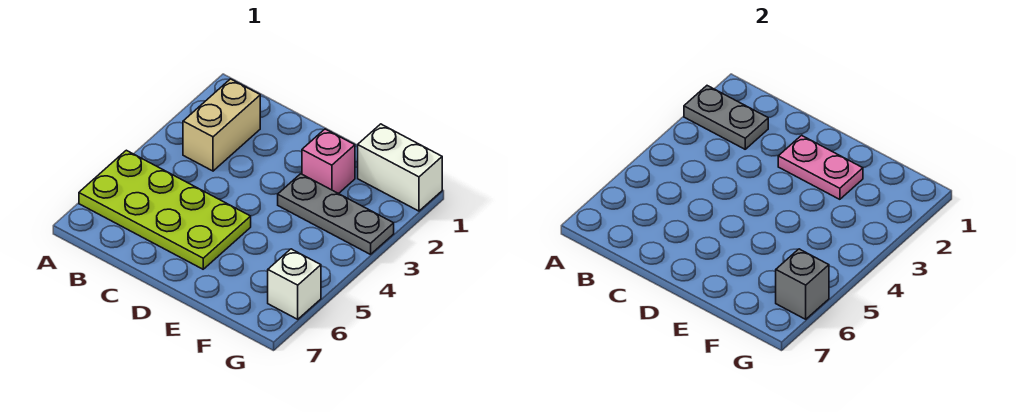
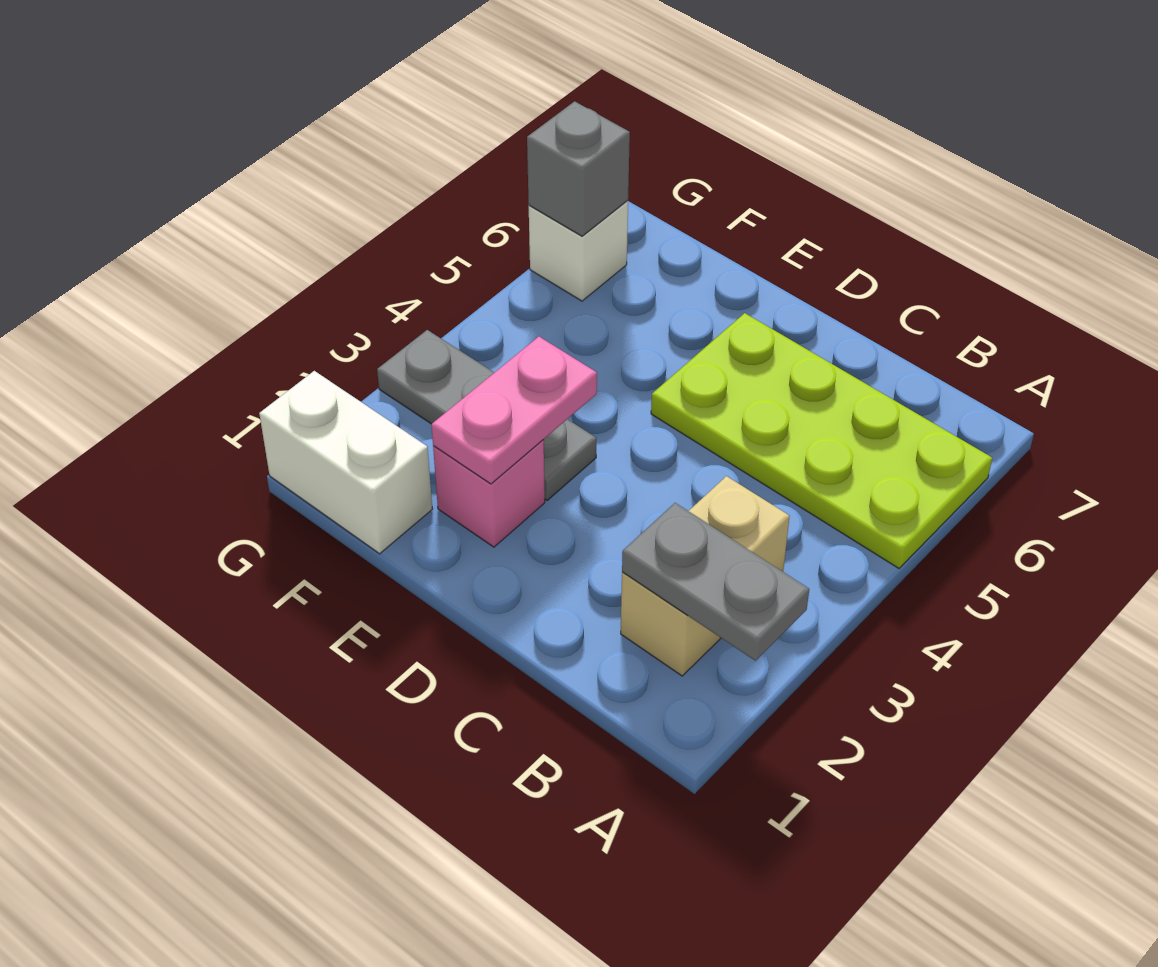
pink 1x2 plate [778,135,863,199] -> pink 1x2 plate turned to [431,337,597,484]

